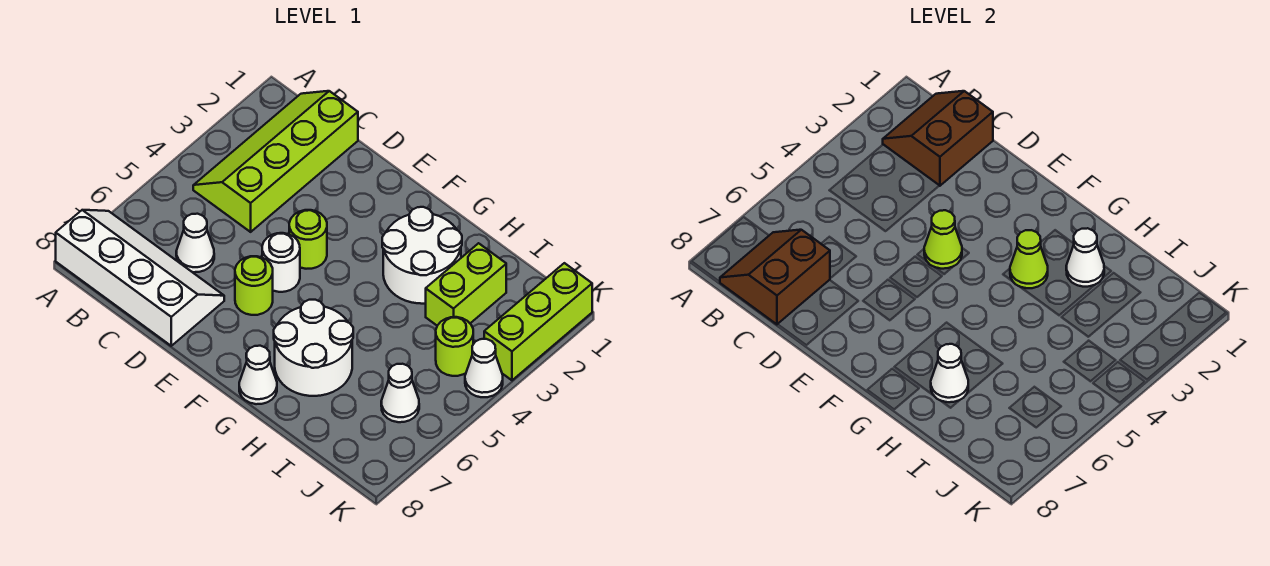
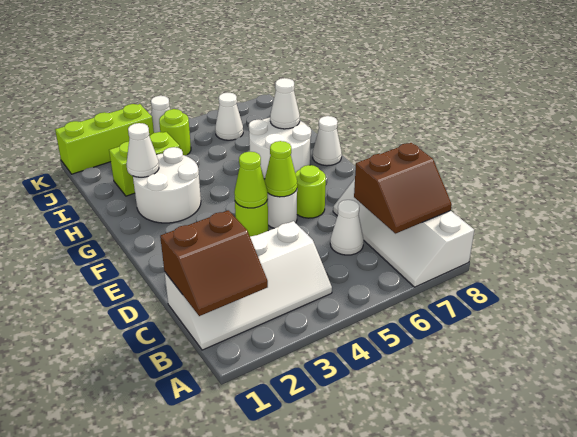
lime 2x4 slope [193,91,358,232] -> white 2x4 slope [165,221,332,350]
lime 1x1 cone [1010,230,1048,288] -> lime 1x1 cone moved to [265,141,297,197]

